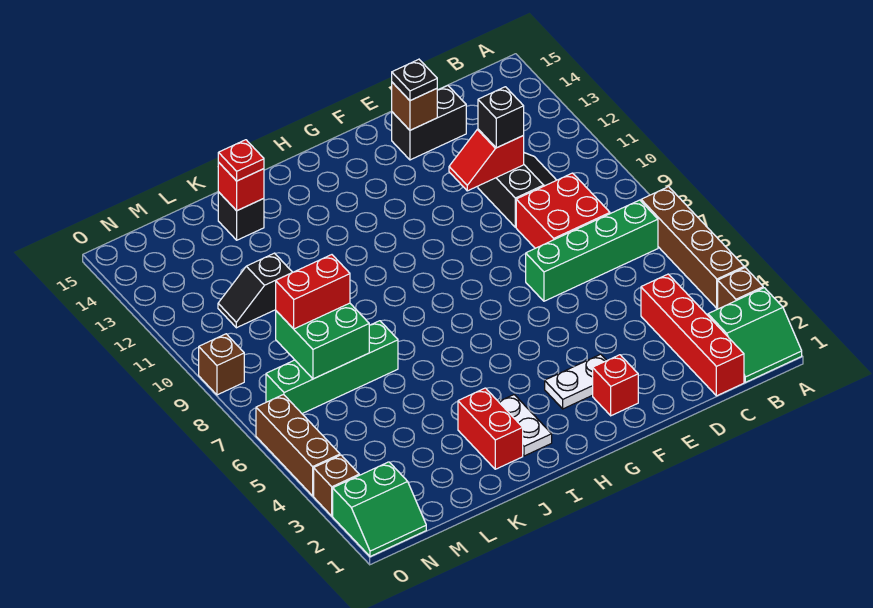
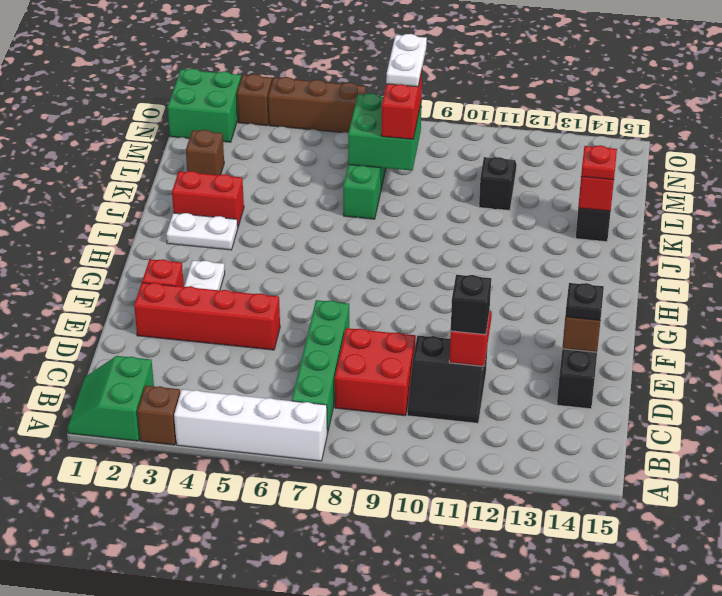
brown 1x4 brick [641,187,744,308] -> white 1x4 brick [174,389,327,461]
red 1x4 brick [641,274,744,396] -> red 1x4 brick moved to [134,283,280,350]
none -> white 1x2 plate [386,34,427,87]
green 2x2 slope [333,462,426,557] -> green 2x2 brick [168,69,241,142]
brown 1x1 brick [199,334,244,395] -> brown 1x1 brick moved to [186,130,224,175]

